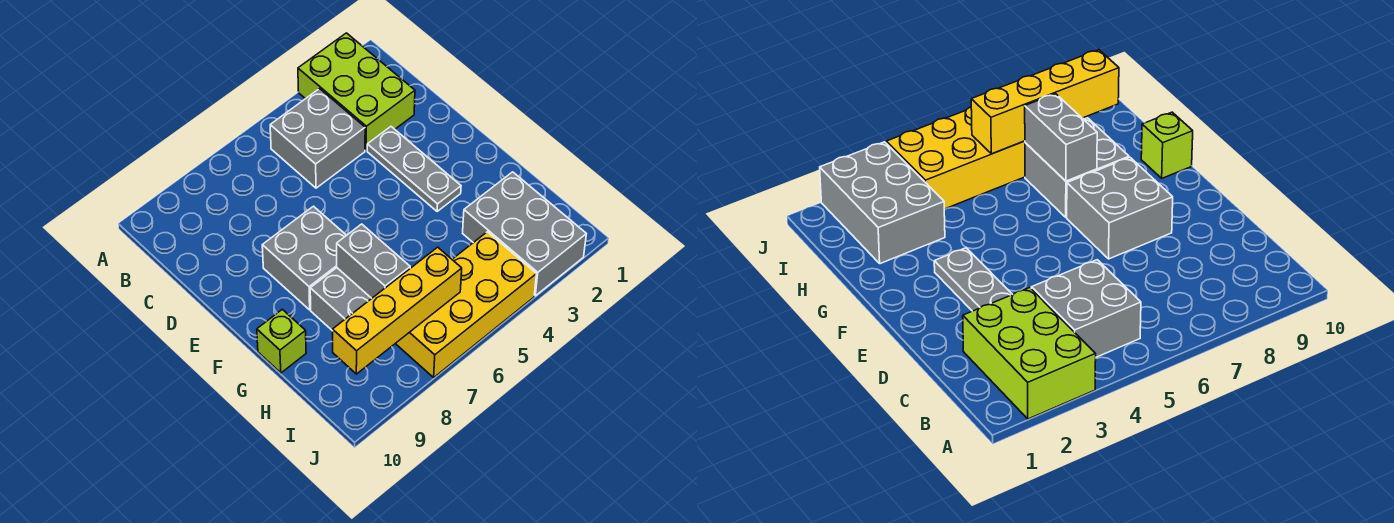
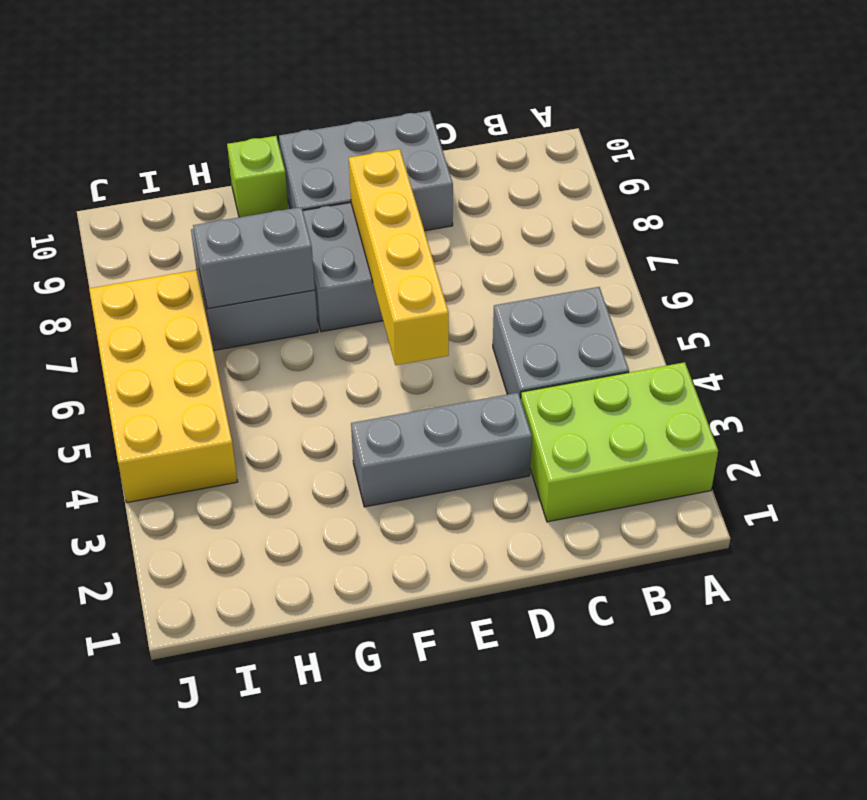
grey 1x3 plate [367,127,461,211] -> grey 1x3 brick [351,393,532,507]
grey 2x3 brick [463,172,586,296] -> grey 2x3 brick moved to [279,111,453,231]
yellow 1x4 brick [333,247,462,374] -> yellow 1x4 brick moved to [349,149,449,365]

